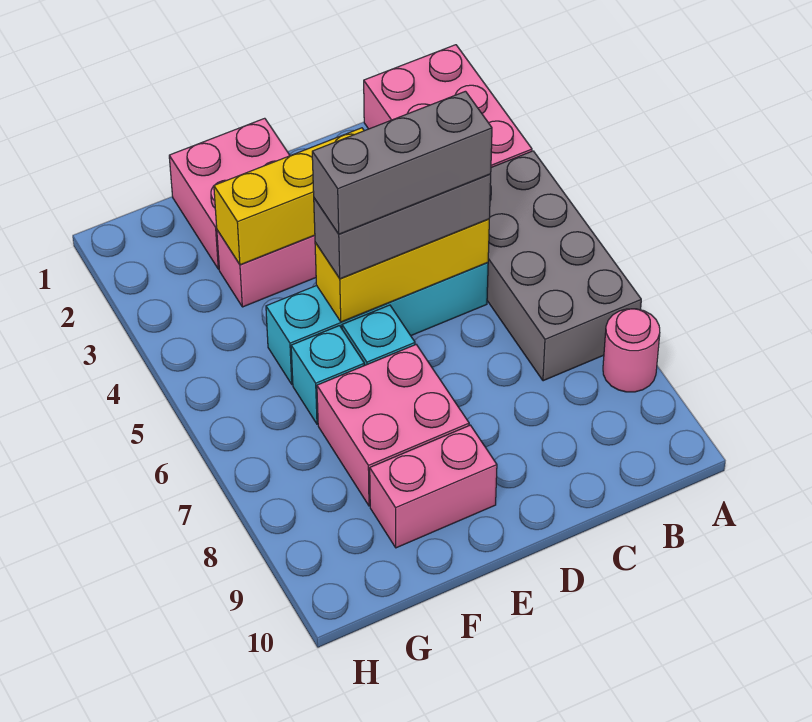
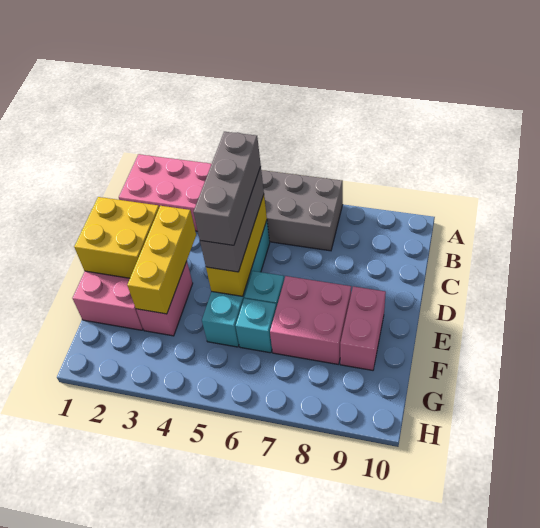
pink 1x1 round brick [603,309,660,392] -> none
none -> yellow 2x2 brick [74,197,159,278]

